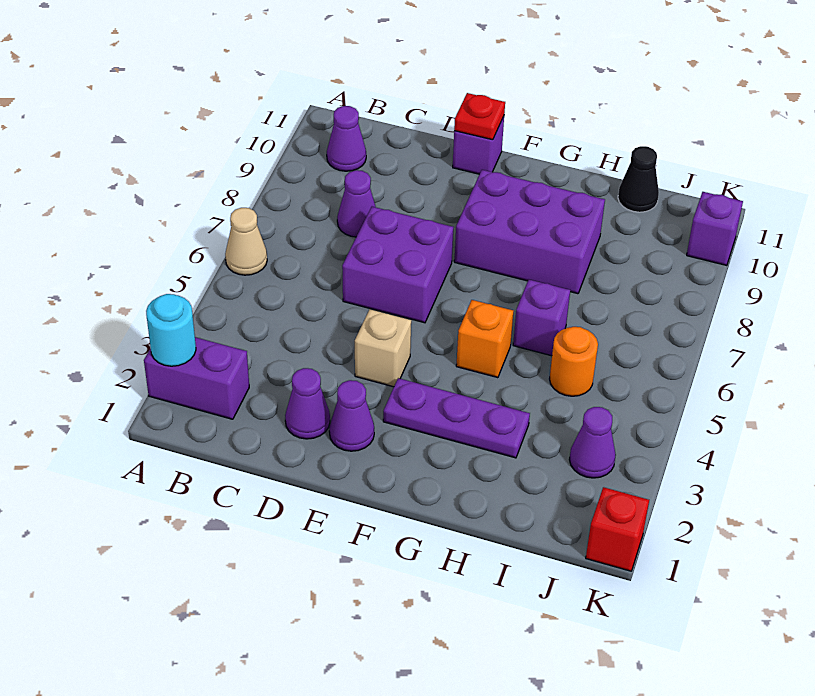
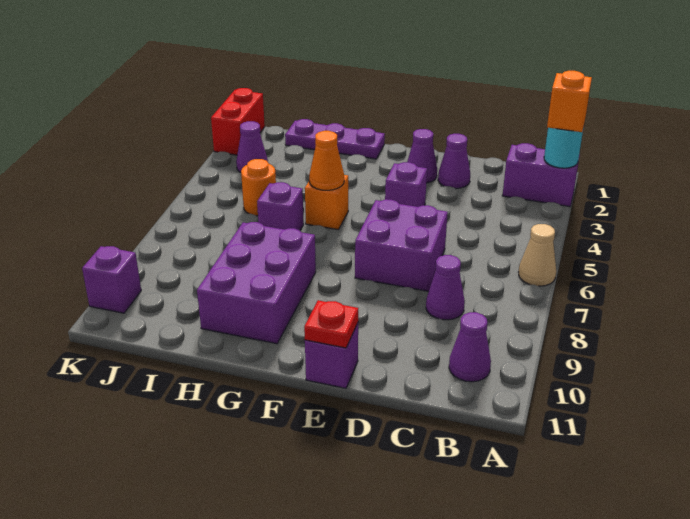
none -> orange 1x1 brick [547,71,592,132]
tan 1x1 brick [355,309,411,387] -> purple 1x1 brick [385,162,427,207]
purple 1x3 plate [383,378,530,458] -> purple 1x3 plate moved to [285,119,385,159]
purple 2x3 brick [454,170,605,294] -> purple 2x3 brick turned to [197,222,316,344]
none -> orange 1x1 cone [309,131,344,190]
black 1x1 cone [618,146,659,212] -> none
red 1x1 brick [586,487,649,571] -> red 1x2 brick [211,88,265,155]

